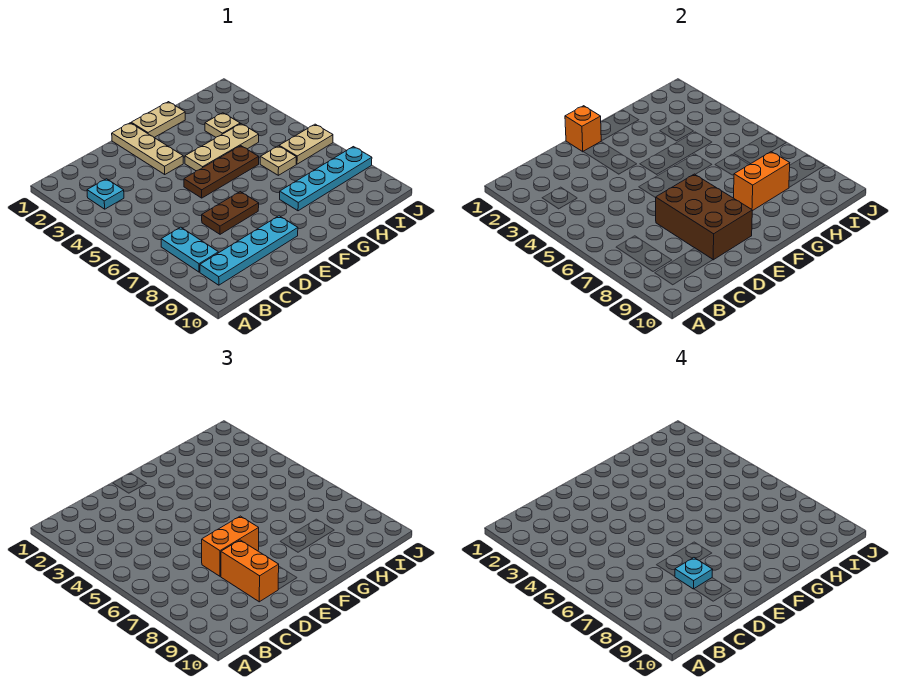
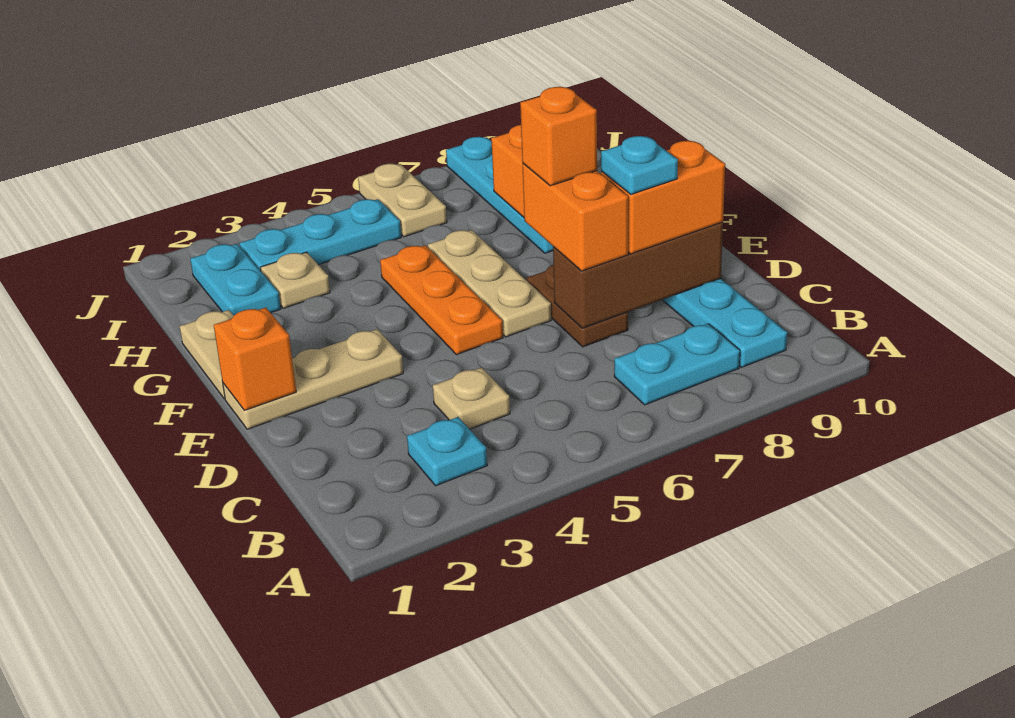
brown 2x3 brick [656,174,752,260] -> brown 1x3 brick [553,222,723,328]
brown 1x3 plate [184,146,259,198] -> orange 1x3 plate [380,245,503,355]
none -> orange 1x1 brick [520,87,597,186]
tan 1x3 plate [185,124,259,171] -> tan 1x3 plate moved to [428,230,551,337]
none -> cyan 1x2 plate [190,244,281,315]
tan 1x1 plate [260,146,296,175] -> tan 1x1 plate moved to [433,368,510,429]
none -> cyan 1x3 plate [239,199,401,271]

